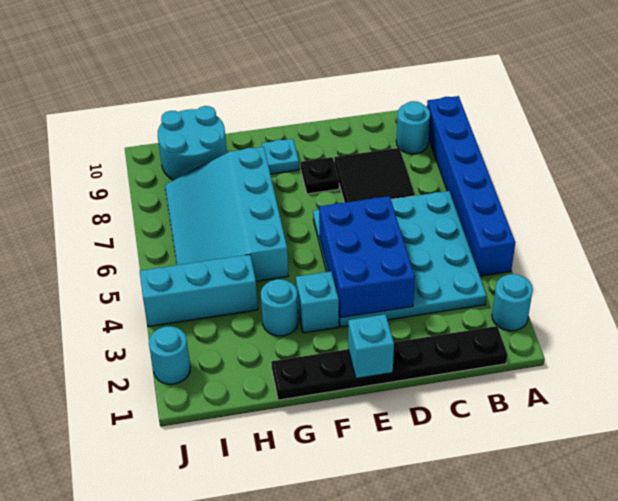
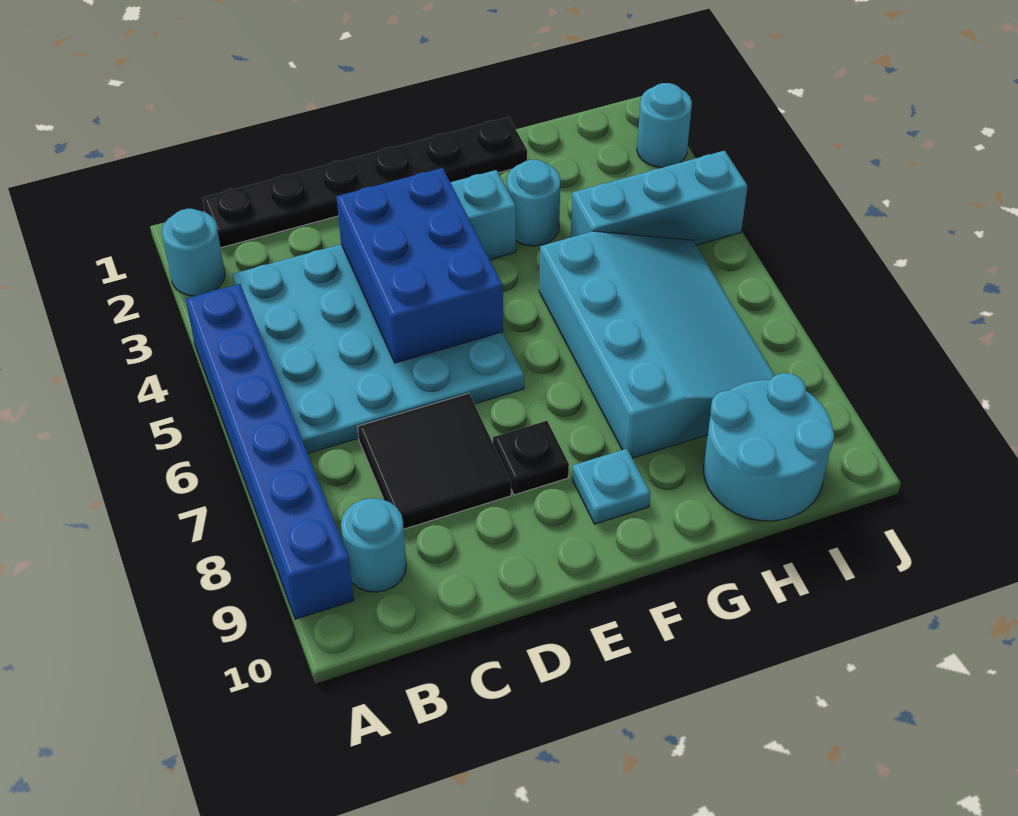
cyan 1x1 brick [348,314,394,378] -> none

